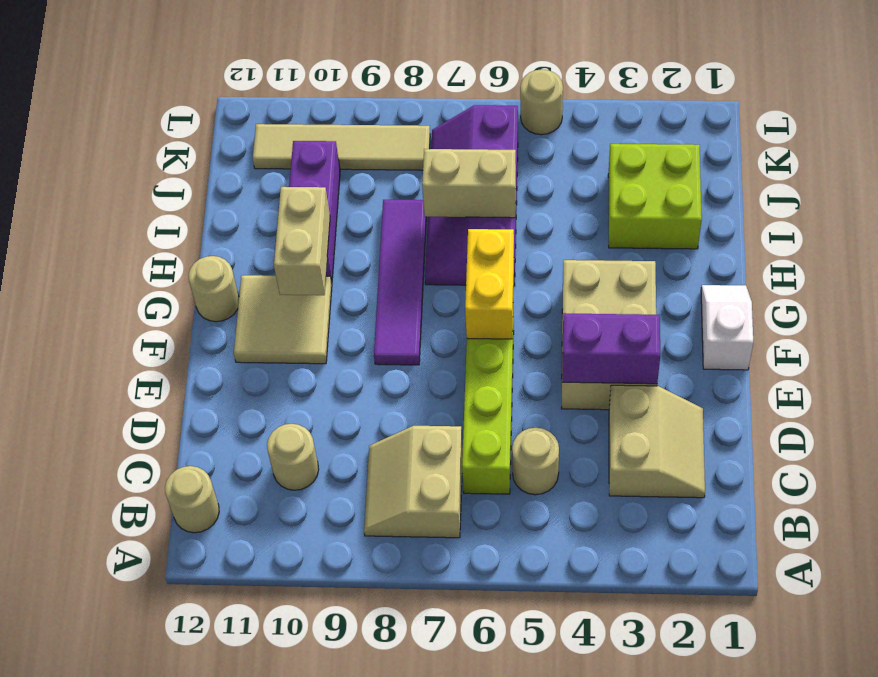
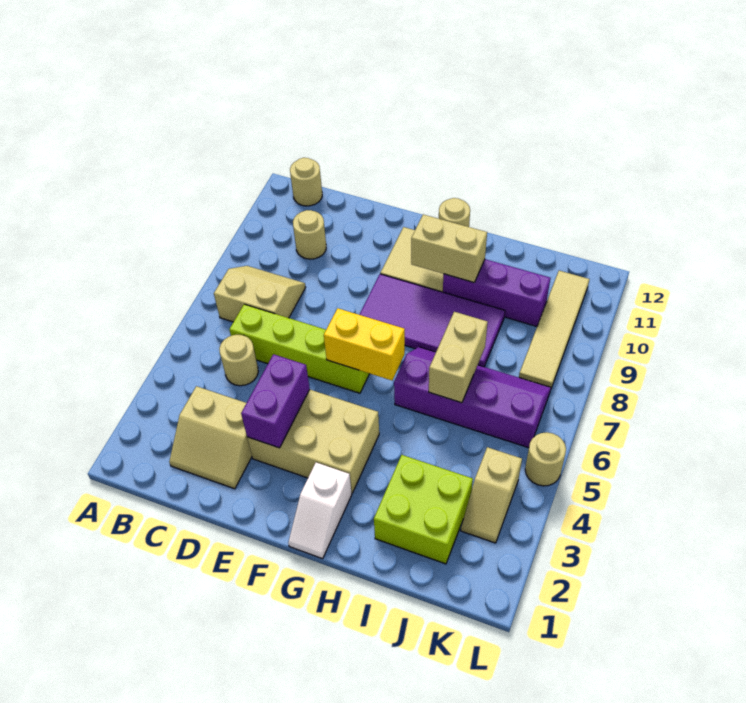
white 1x2 slope [701,285,753,370] -> white 1x2 slope turned to [288,463,352,559]
purple 1x4 tile [374,200,426,365] -> purple 2x4 tile [359,274,505,367]
none -> tan 1x2 slope [461,447,522,543]

